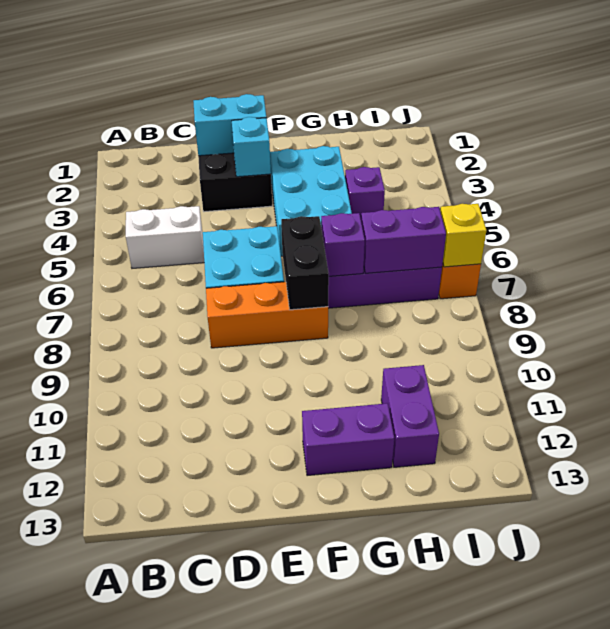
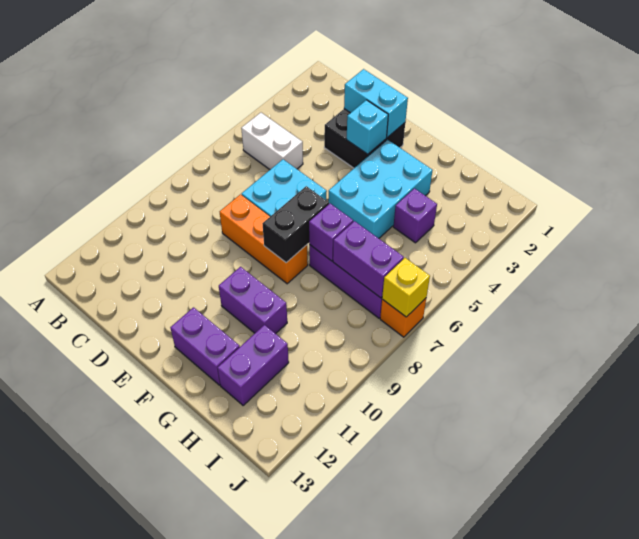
none -> purple 1x2 brick [219,267,287,334]

